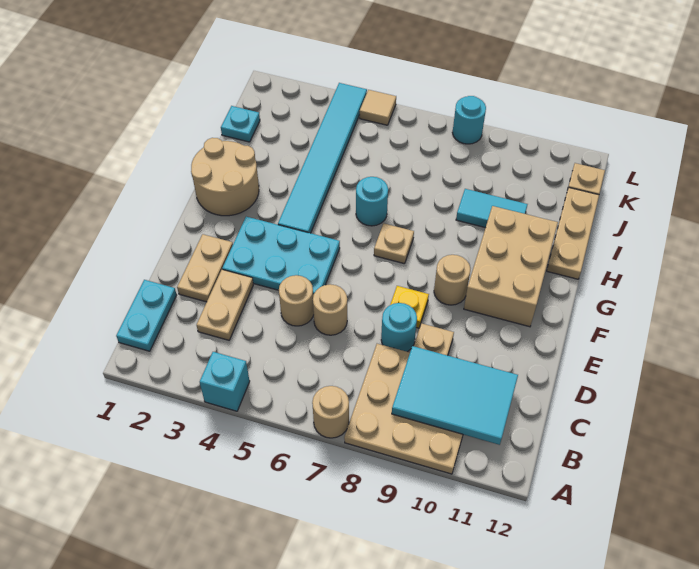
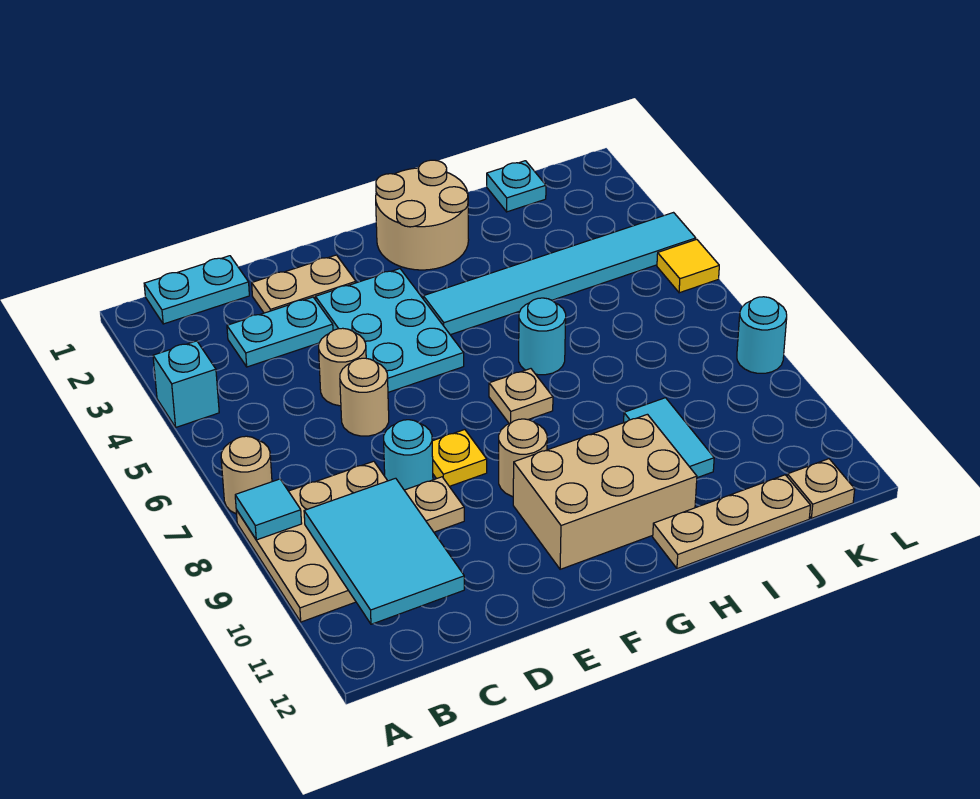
none -> cyan 1x1 tile [235,479,302,540]
tan 1x2 plate [197,270,253,340] -> cyan 1x2 plate [227,297,333,367]
tan 1x1 tile [360,90,396,125] -> yellow 1x1 tile [657,239,719,293]

